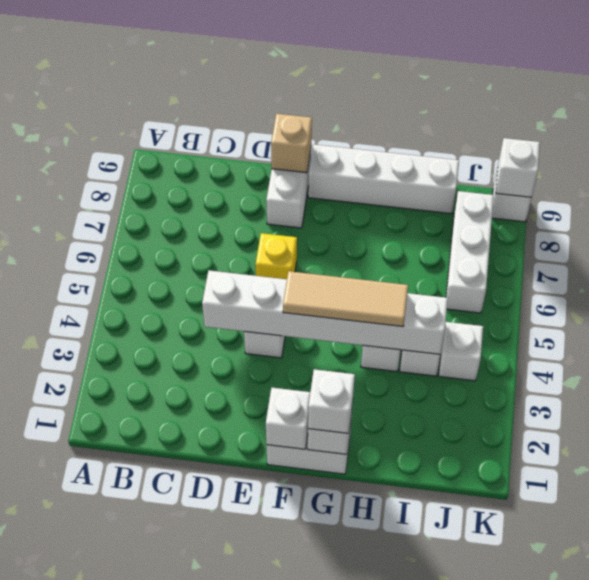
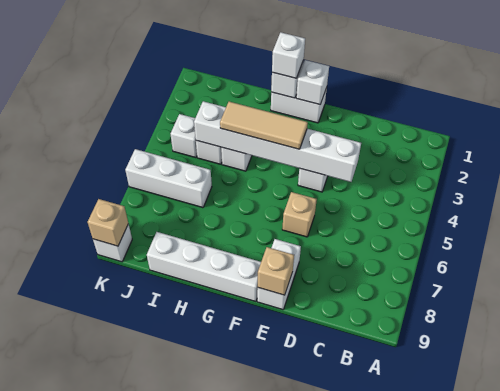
yellow 1x1 brick [255,233,297,279] -> tan 1x1 brick [282,192,317,237]
white 1x3 brick [446,191,494,313] -> white 1x3 brick turned to [125,149,212,208]
white 1x1 brick [496,138,540,197] -> tan 1x1 brick [88,199,128,246]

